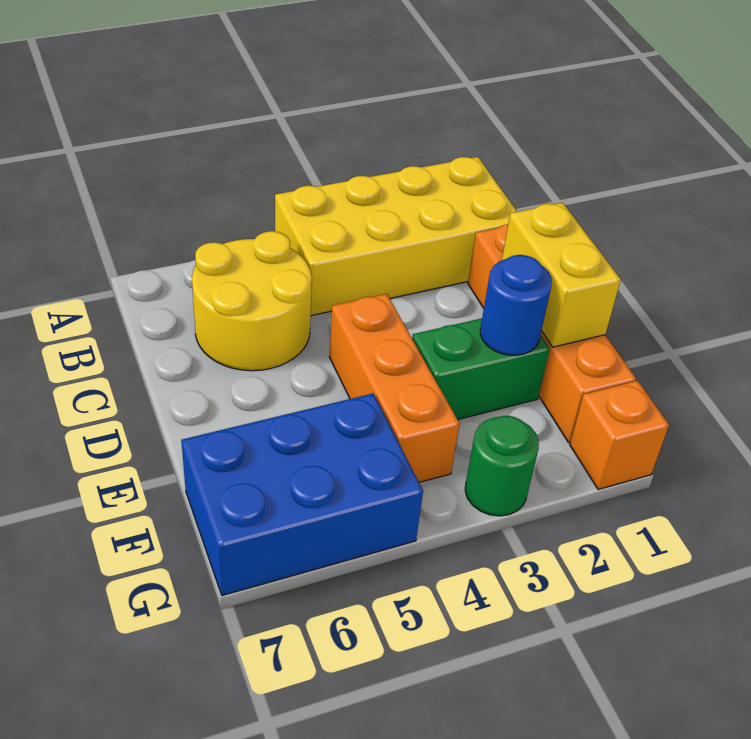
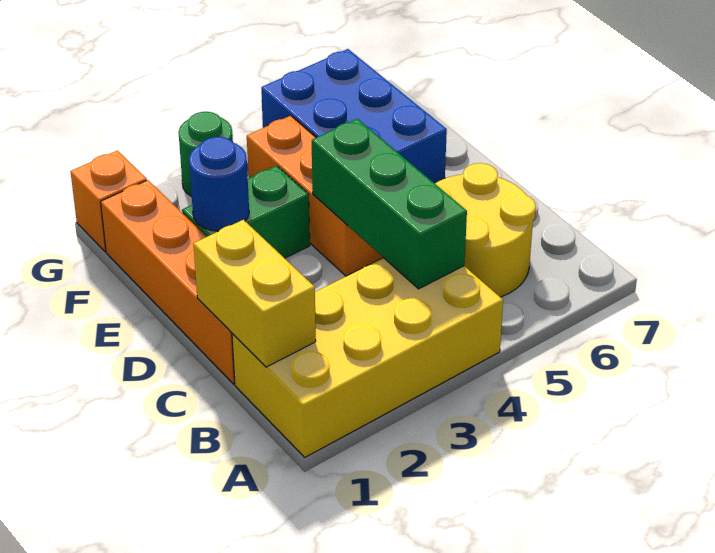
none -> green 1x3 brick [312,119,467,289]
yellow 1x2 brick [502,203,621,347] -> yellow 1x2 brick moved to [193,220,316,367]
blue 2x3 brick [181,394,423,596] -> blue 2x3 brick turned to [261,49,447,183]

